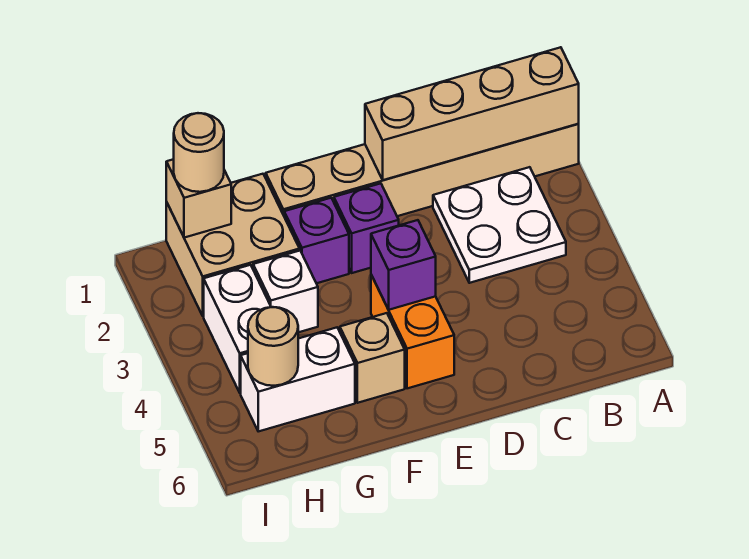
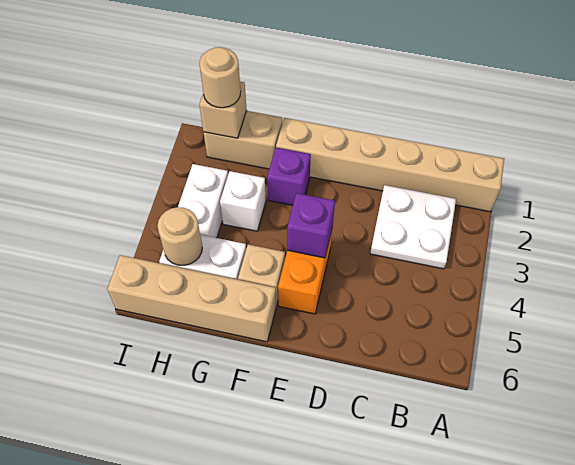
tan 1x4 brick [365,47,579,180] -> tan 1x4 brick moved to [107,255,276,342]
purple 1x1 brick [334,183,399,273] -> none
tan 2x2 brick [166,174,300,316] -> tan 1x2 brick [204,111,282,169]

